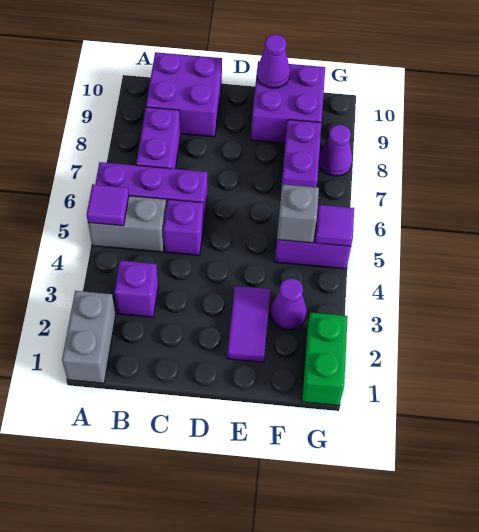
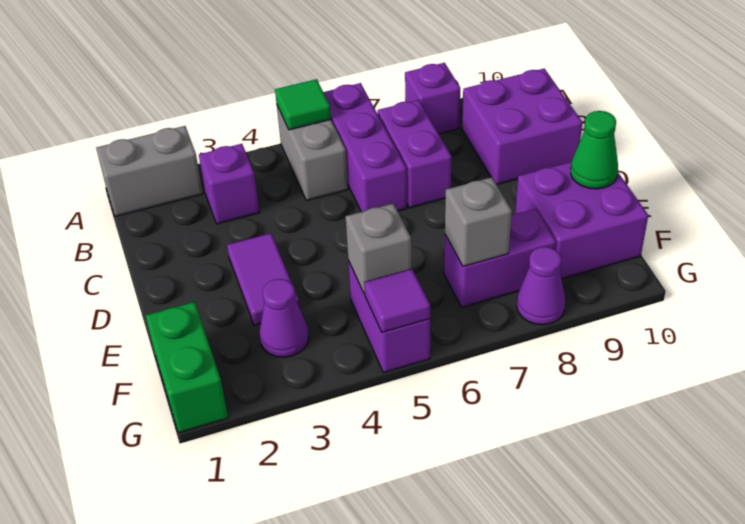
purple 1x1 tile [87,184,129,226] -> green 1x1 tile [275,79,331,130]
purple 1x2 brick [136,107,180,169] -> purple 1x2 brick turned to [378,100,452,208]
purple 1x1 brick [163,199,204,255] -> purple 1x1 brick moved to [405,63,460,134]
purple 1x2 tile [227,286,270,362] -> purple 1x2 tile turned to [227,233,300,325]
purple 1x1 cone [257,34,290,88] -> green 1x1 cone [571,111,618,189]
none -> grey 1x1 brick [445,177,512,266]
green 1x2 brick [302,312,348,405] -> green 1x2 brick turned to [146,302,228,433]

